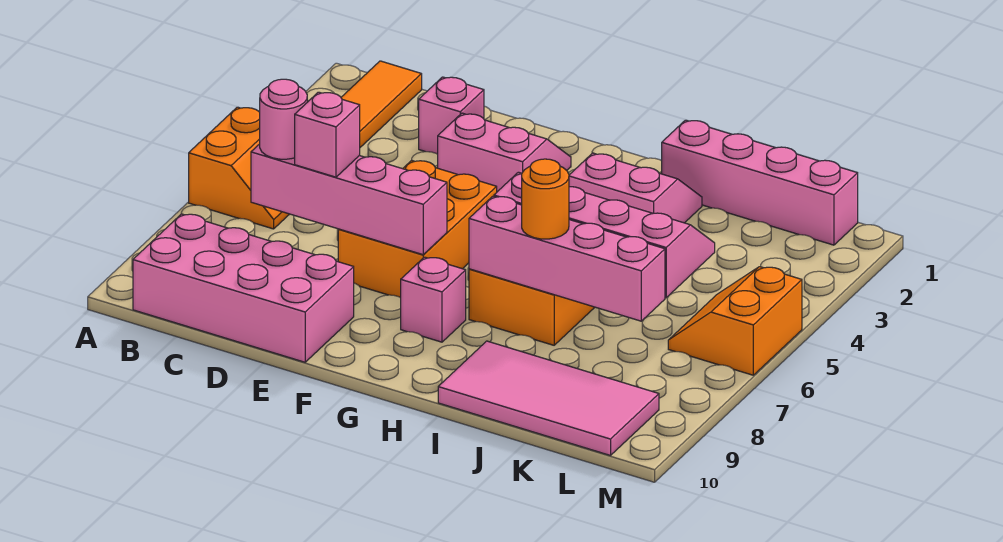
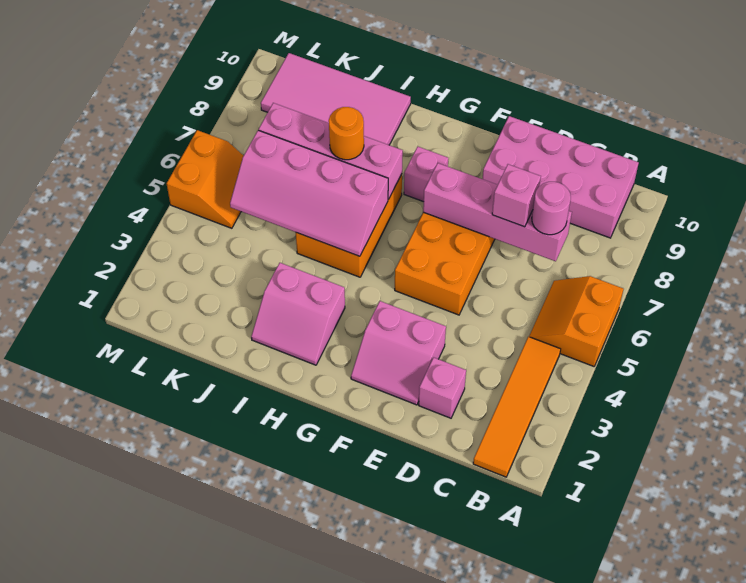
pink 1x4 brick [662,120,858,245] -> none

